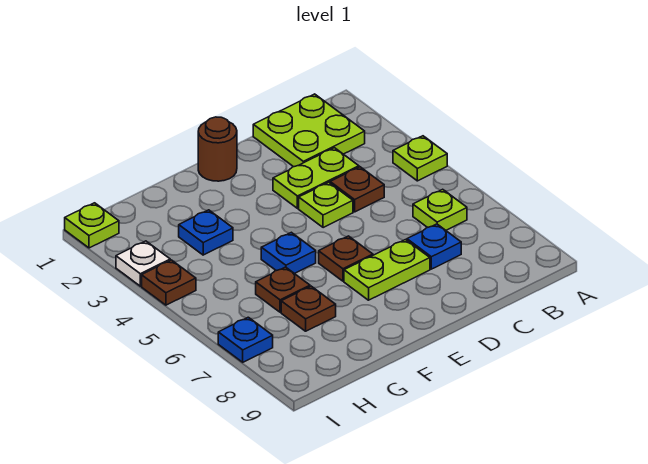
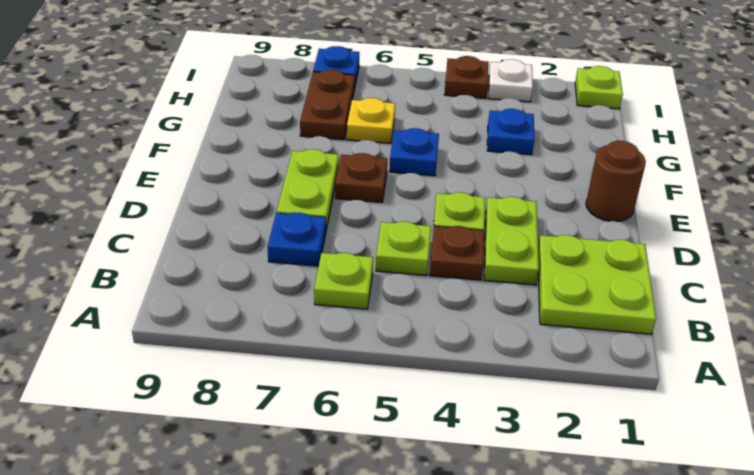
lime 1x1 plate [393,136,447,181] -> lime 1x1 plate moved to [376,221,431,276]
brown 1x1 plate [256,267,310,312] -> yellow 1x1 plate [347,98,395,143]
brown 1x1 plate [281,286,336,331] -> brown 1x2 plate [300,69,355,140]

